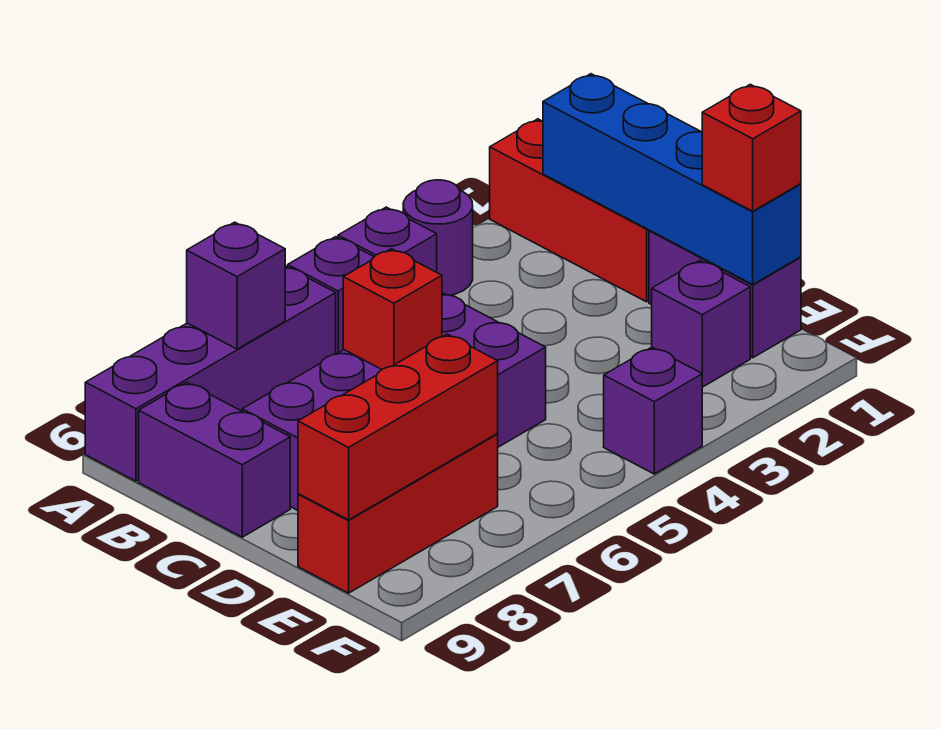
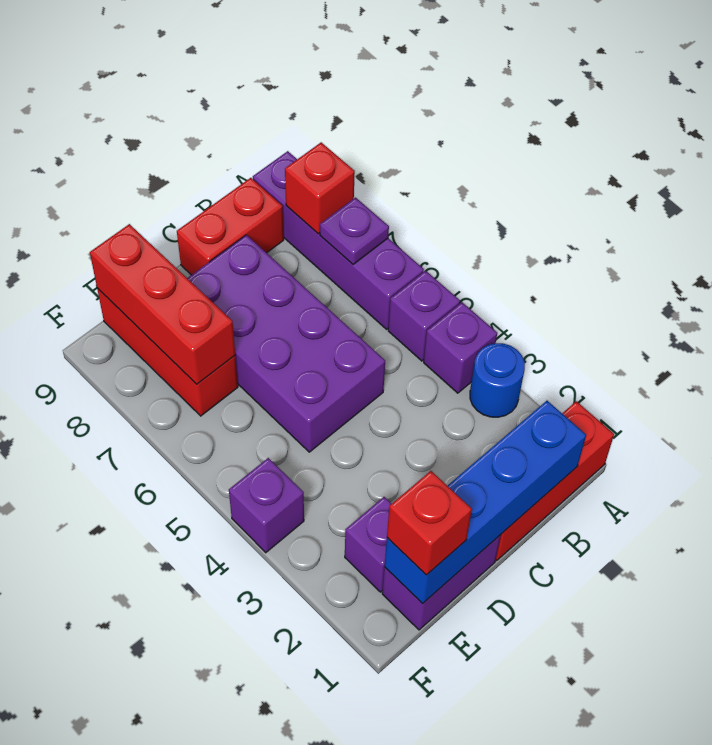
purple 1x1 round brick [403,180,473,295] -> blue 1x1 round brick [470,343,525,417]
purple 1x1 brick [187,222,285,349] -> purple 1x1 plate [320,198,389,264]
purple 1x2 brick [139,382,290,537] -> red 1x2 brick [177,178,284,275]
red 1x1 brick [343,249,442,369] -> red 1x1 brick moved to [285,142,355,234]

